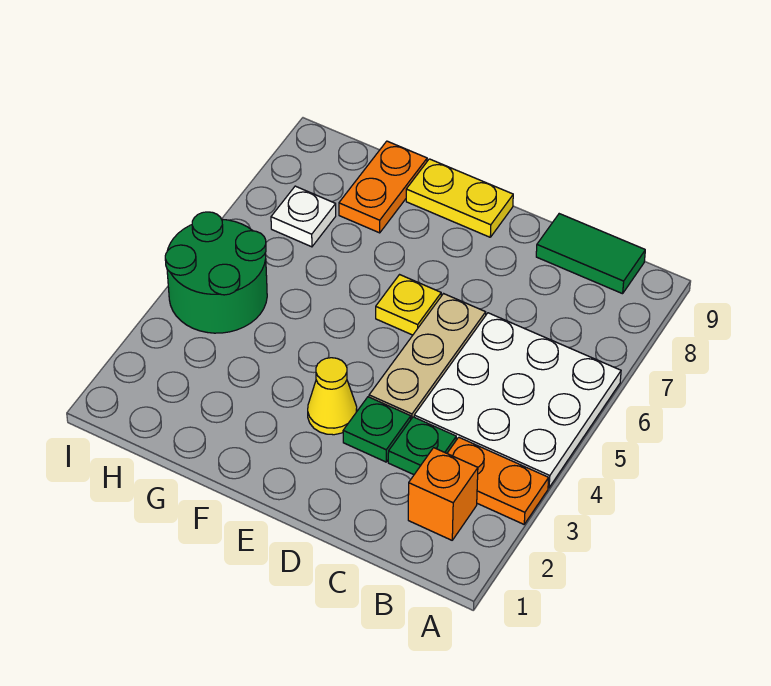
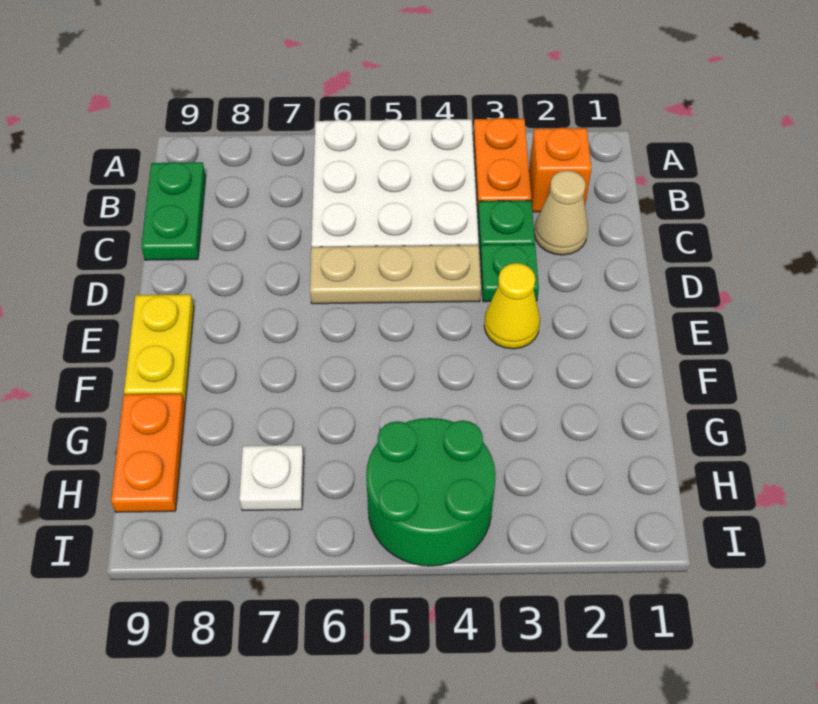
green 1x2 tile [536,214,645,294] -> green 1x2 plate [141,162,206,260]
none -> tan 1x1 cone [534,170,588,255]
yellow 1x1 plate [376,275,441,335] -> none
orange 1x2 plate [339,141,427,233] -> orange 1x2 plate turned to [111,393,185,512]

